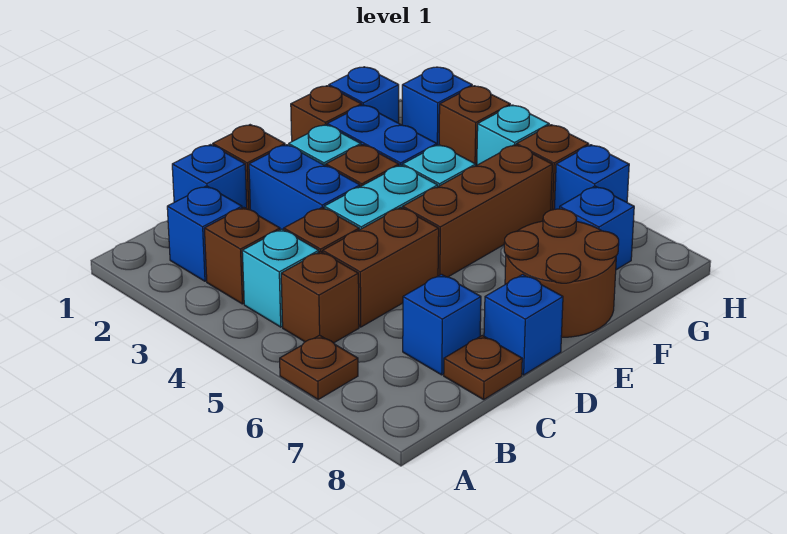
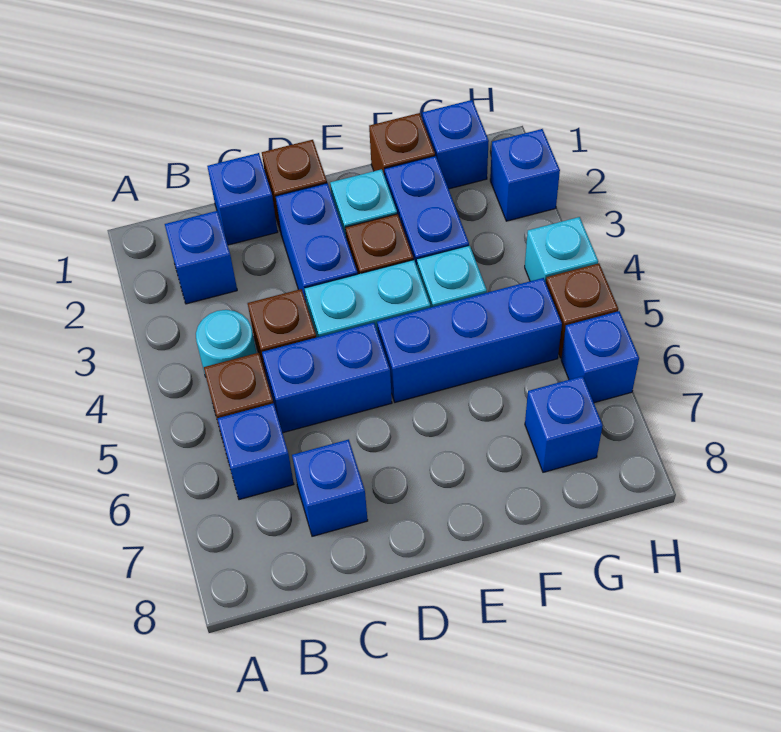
brown 1x1 plate [280,335,358,400] -> none
brown 1x1 brick [204,207,280,304] -> none
cyan 1x1 brick [242,229,319,327] -> cyan 1x1 round brick [196,310,256,376]
brown 1x2 brick [323,207,439,327] -> blue 1x2 brick [262,323,392,433]
brown 1x1 plate [444,335,522,400] -> none
blue 1x1 brick [484,274,563,375] -> blue 1x1 brick moved to [217,403,294,500]
brown 1x3 brick [403,145,552,277] -> blue 1x3 brick [377,278,562,402]
brown 2x2 round brick [504,209,619,337] -> none
brown 1x1 brick [439,86,510,166] -> none

